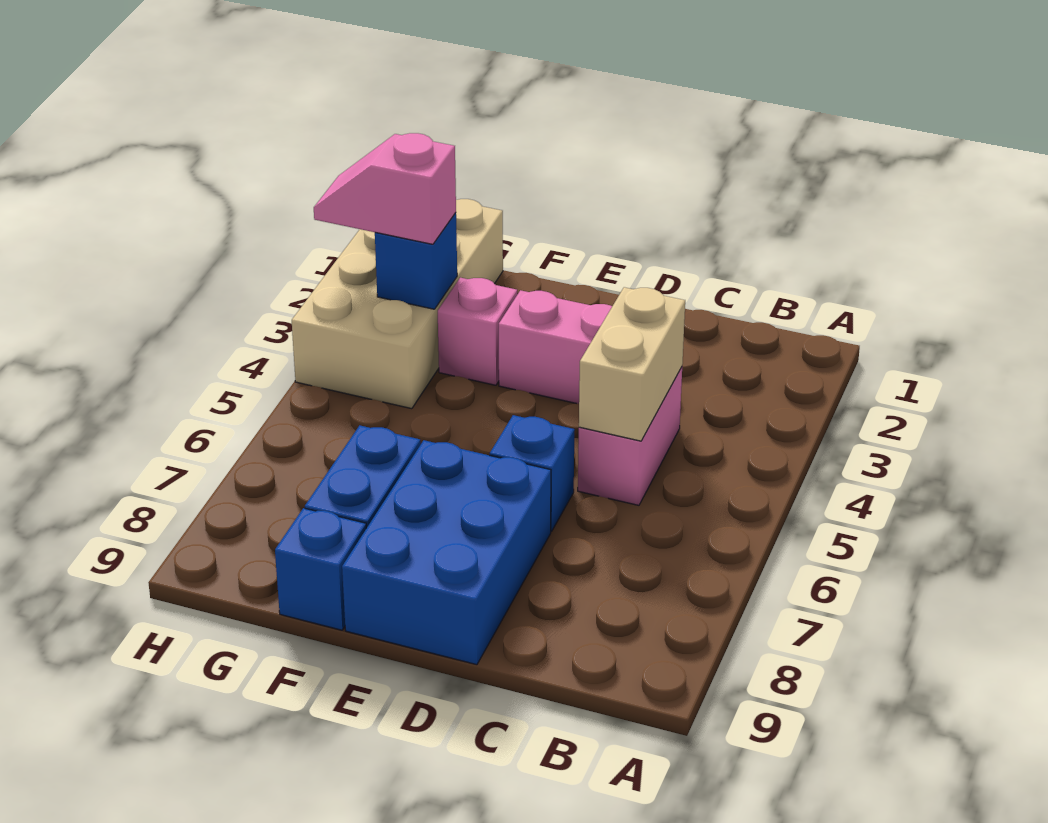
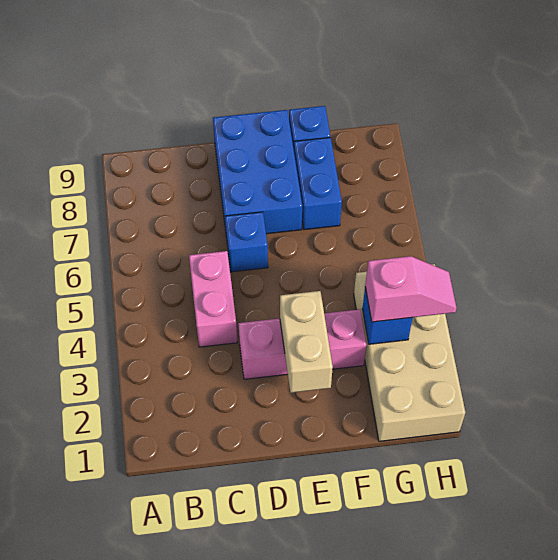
tan 1x2 brick [579,287,685,441] -> tan 1x2 brick moved to [280,291,333,393]

